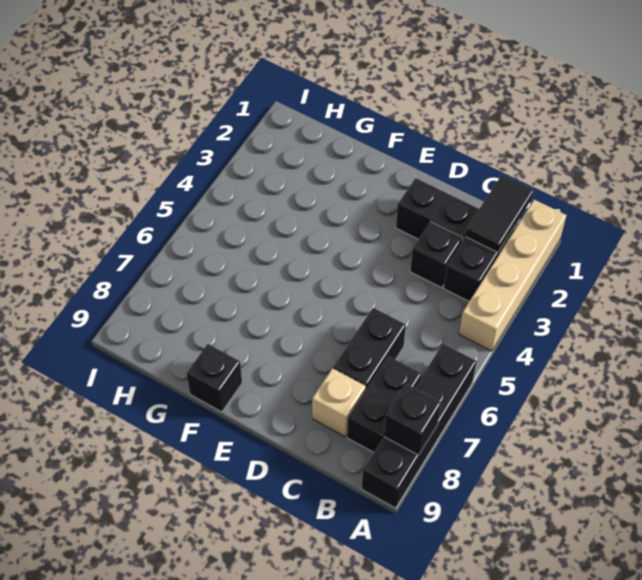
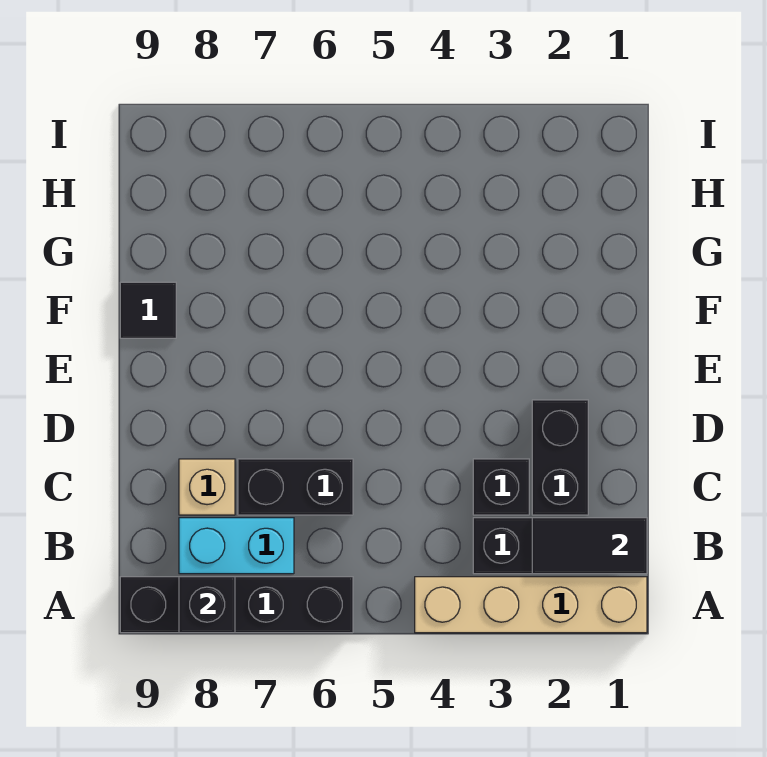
black 1x2 brick [347,356,422,452] -> cyan 1x2 brick [179,518,294,574]
black 1x1 brick [187,344,242,412] -> black 1x1 tile [120,282,176,338]

